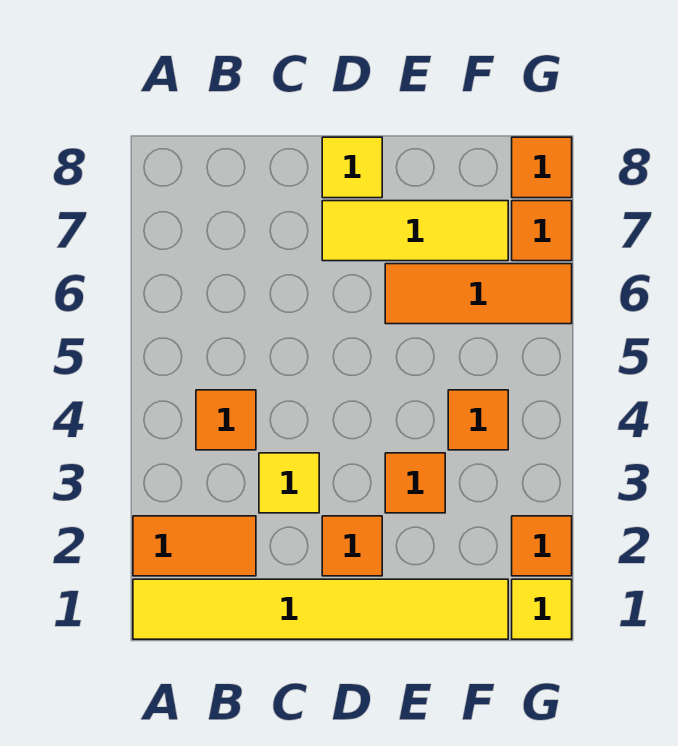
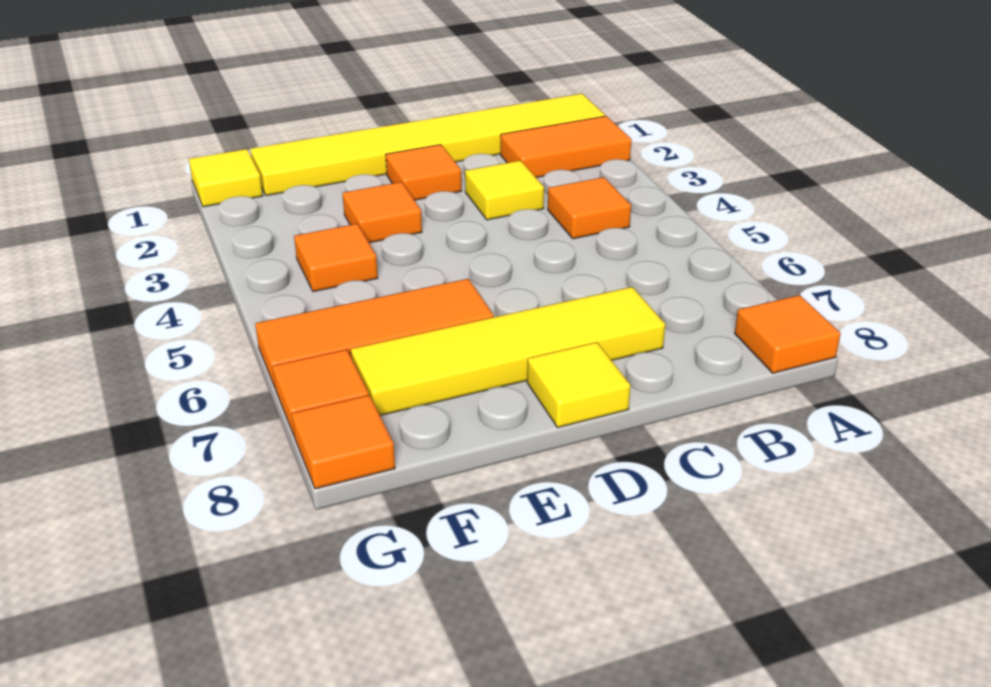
yellow 1x3 tile [322,201,508,261] -> yellow 1x4 tile [351,287,665,415]
orange 1x1 tile [512,516,572,576] -> orange 1x1 tile moved to [735,295,841,373]

